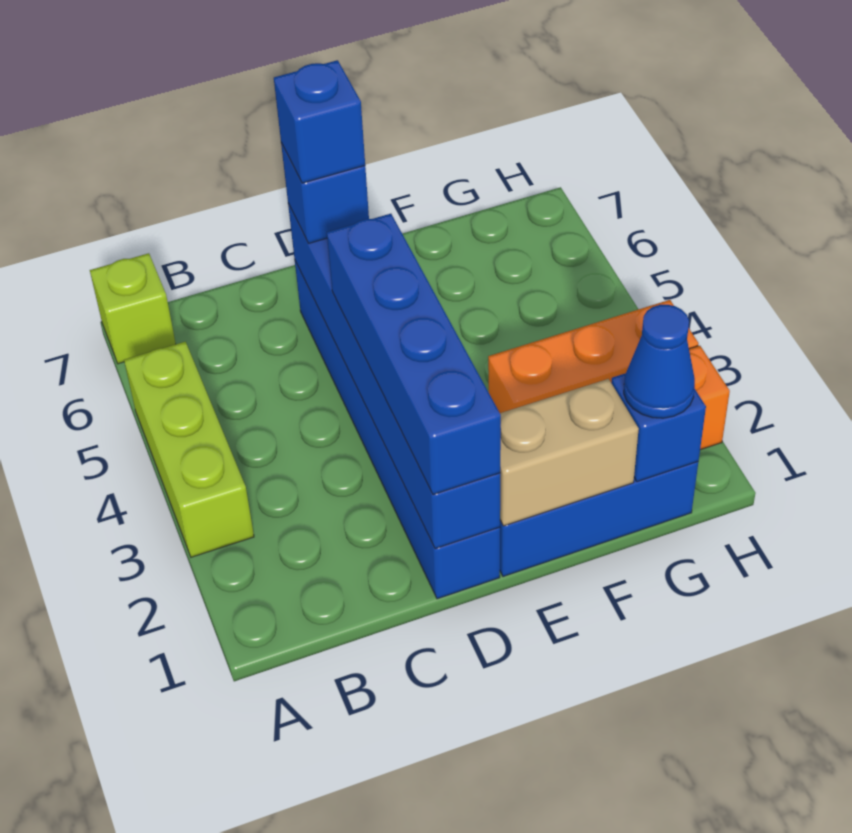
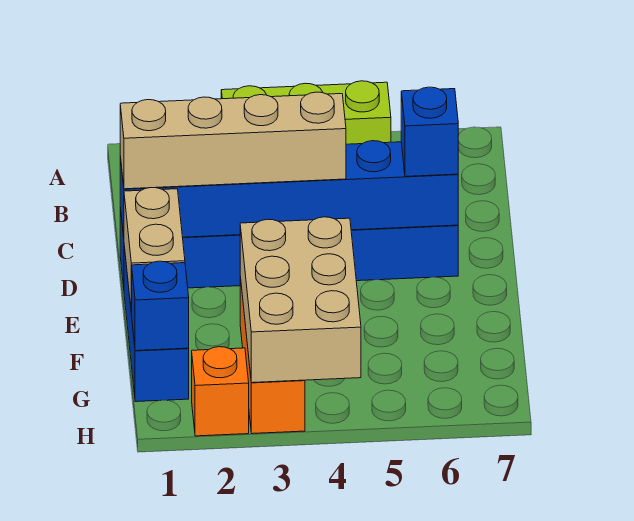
lime 1x1 brick [90,253,176,364] -> none
blue 1x4 brick [327,214,501,495] -> tan 1x4 brick [120,92,346,189]
blue 1x1 brick [274,60,365,183] -> none
none -> tan 2x3 brick [240,217,361,383]
blue 1x1 cone [624,305,695,418] -> none

